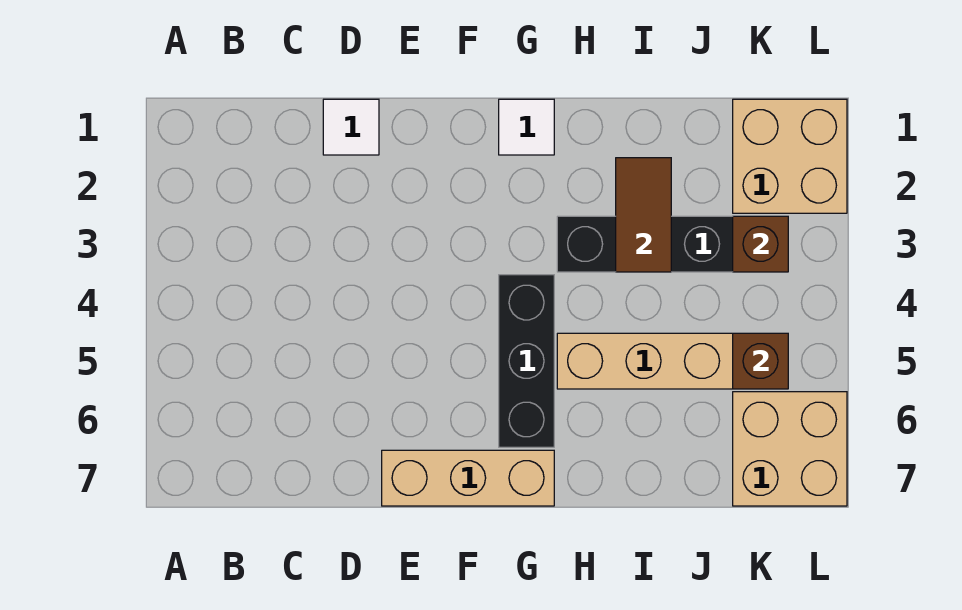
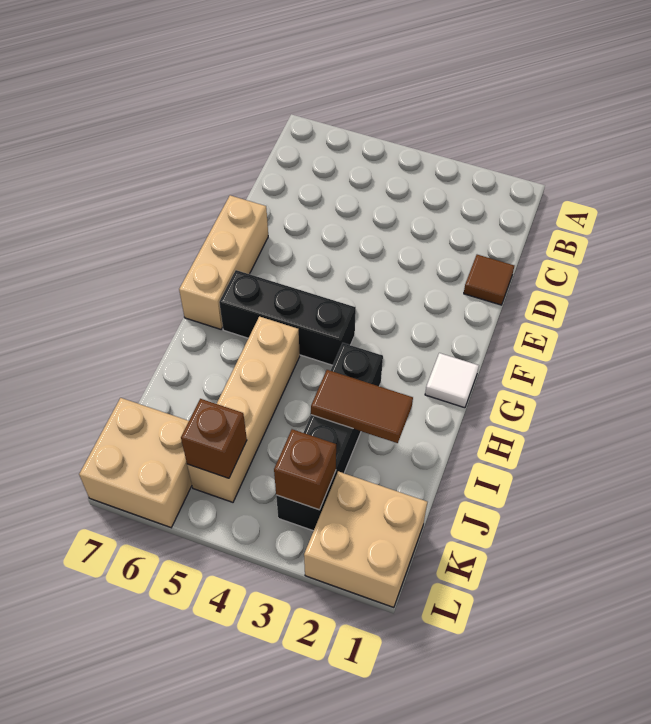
white 1x1 tile [323,99,379,155] -> brown 1x1 tile [464,255,514,305]

